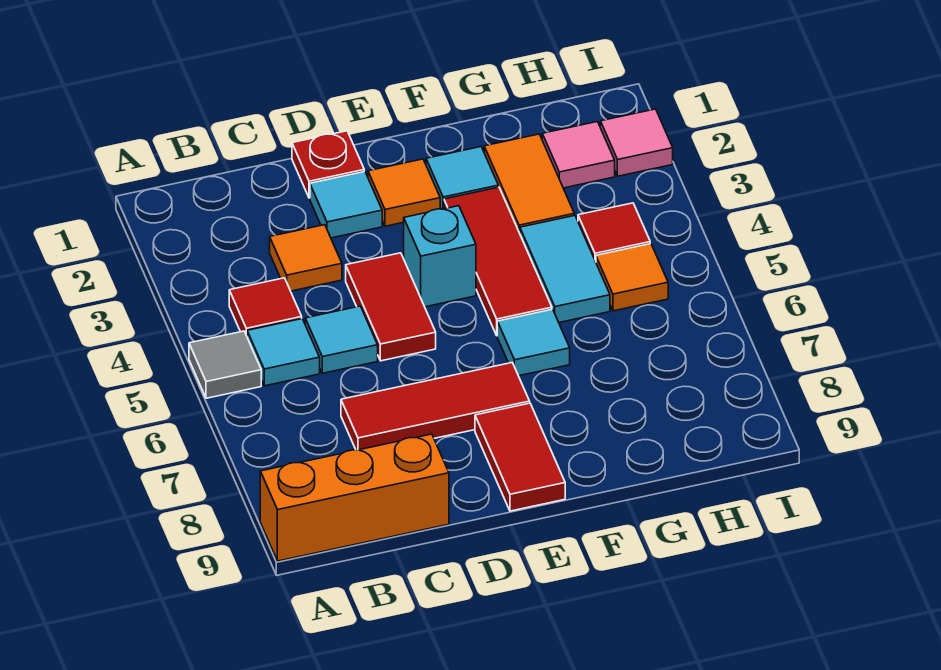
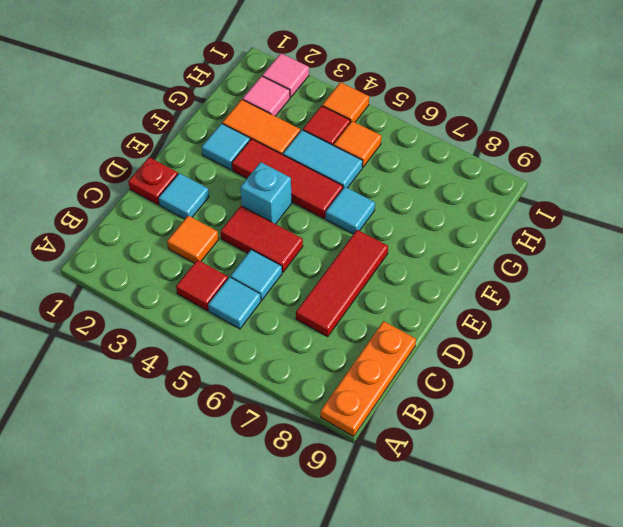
grey 1x1 tile [189,331,261,398] -> none
orange 1x3 brick [260,434,449,561] -> orange 1x3 plate [321,321,416,436]
orange 1x1 tile [368,159,440,226] -> orange 1x1 tile moved to [322,82,369,123]
red 1x2 tile [475,403,565,511] -> none

